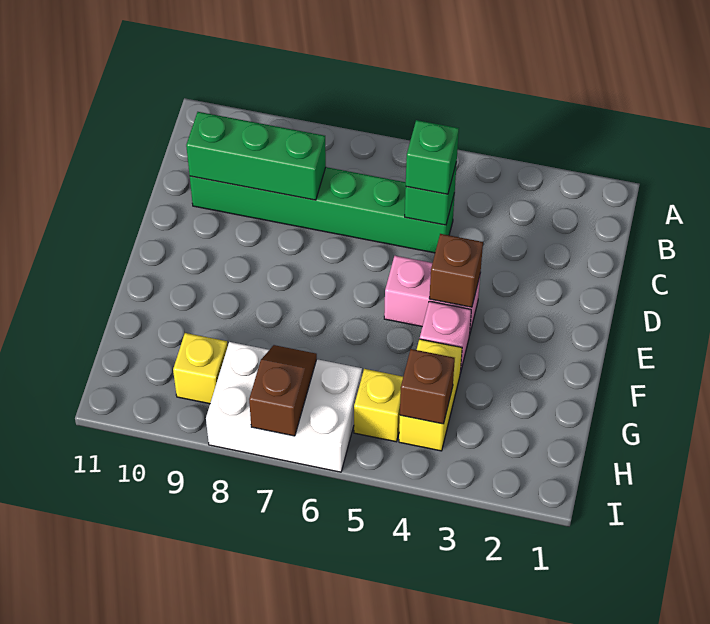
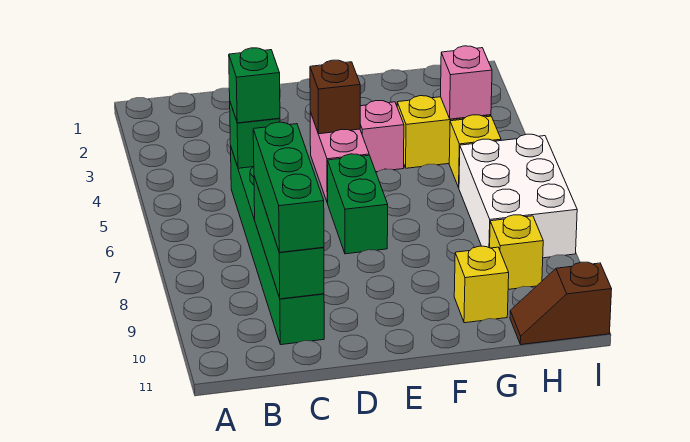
none -> green 1x3 brick [253,122,324,252]
none -> green 1x2 brick [327,154,388,254]
none -> yellow 1x1 brick [454,246,509,323]
brown 1x1 brick [400,349,455,424] -> pink 1x1 brick [441,46,492,119]
brown 1x2 slope [249,345,317,436] -> brown 1x2 slope moved to [510,262,612,344]

